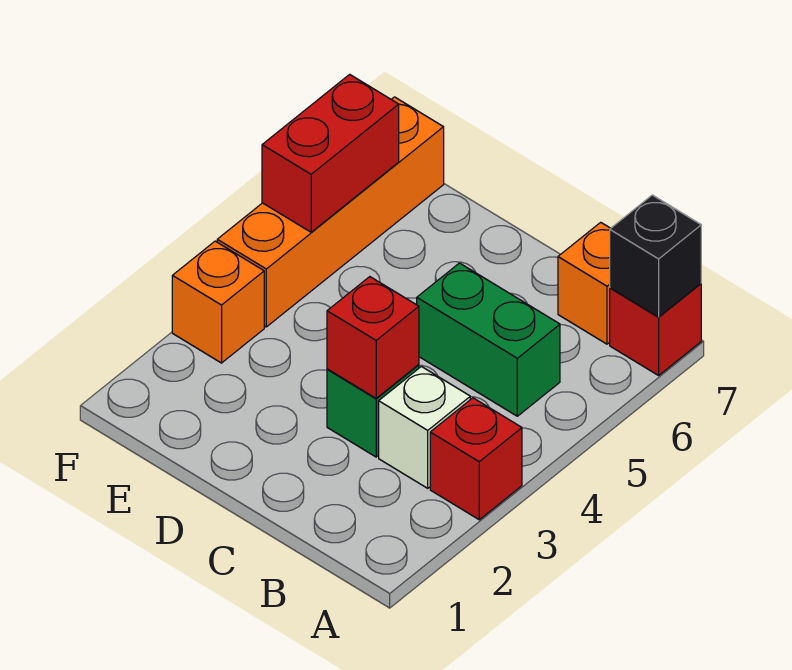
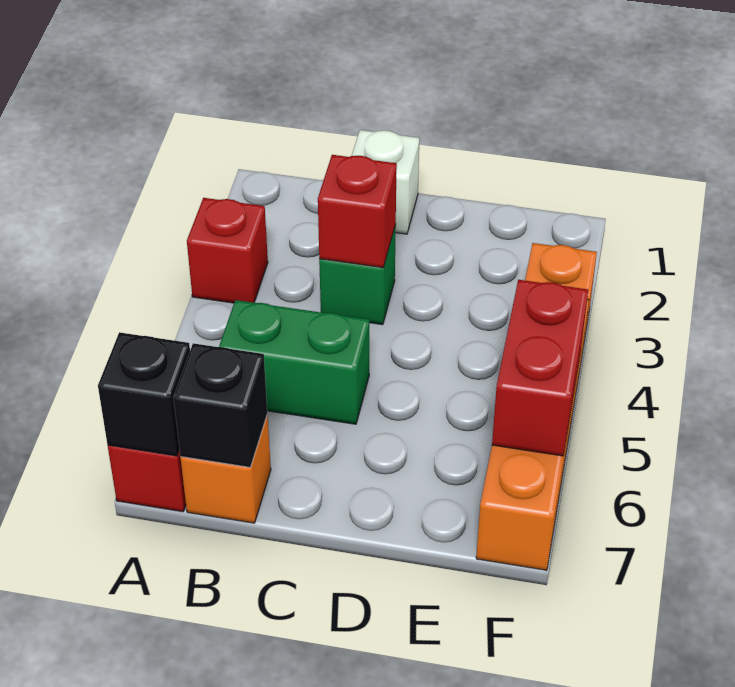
white 1x1 brick [379,367,470,488] -> white 1x1 brick moved to [352,130,419,234]
none -> black 1x1 brick [173,343,267,467]

